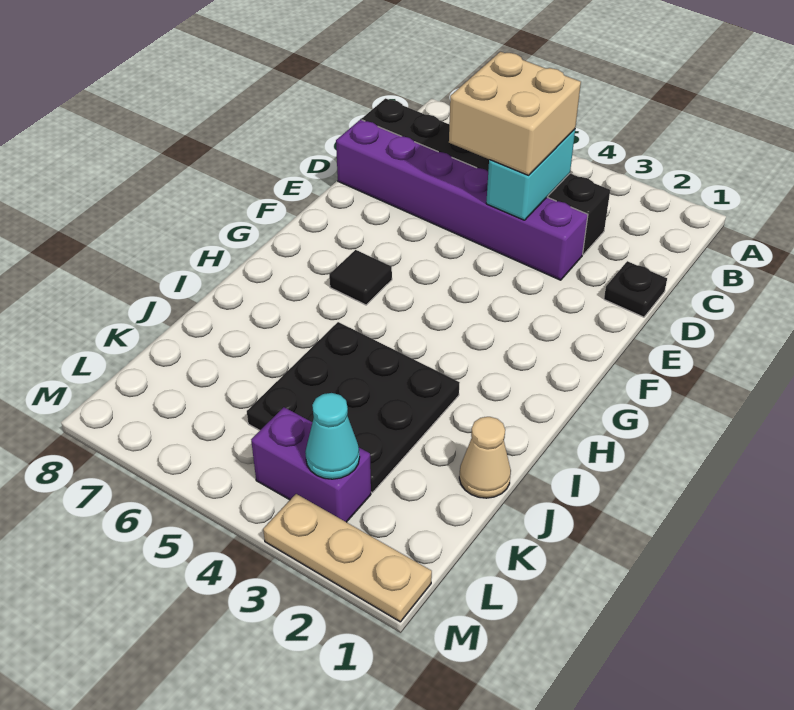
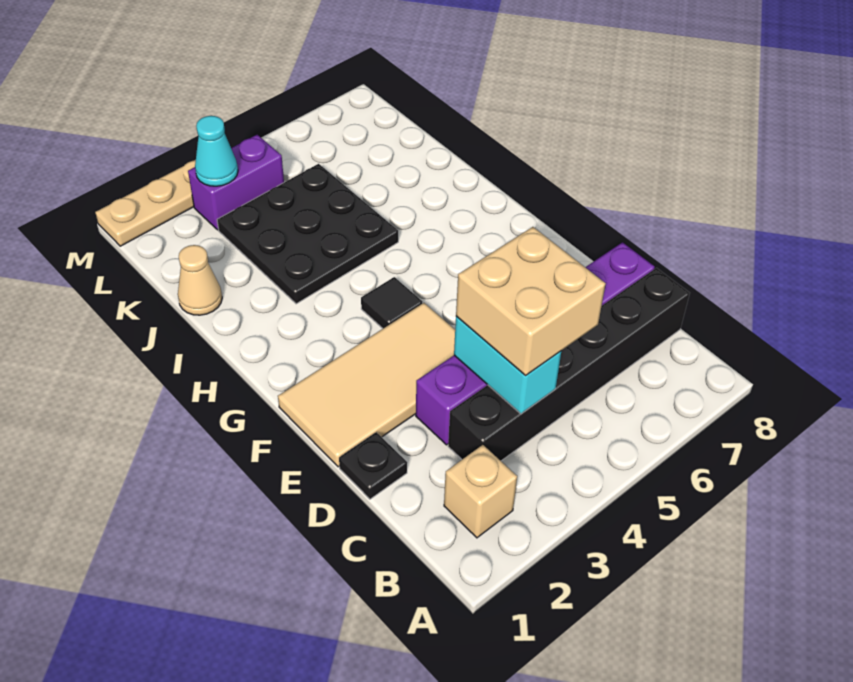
none -> tan 1x1 brick [444,445,517,538]
none -> tan 2x4 tile [278,303,455,467]
black 1x1 tile [329,250,392,305] -> black 1x1 tile moved to [361,277,422,328]

